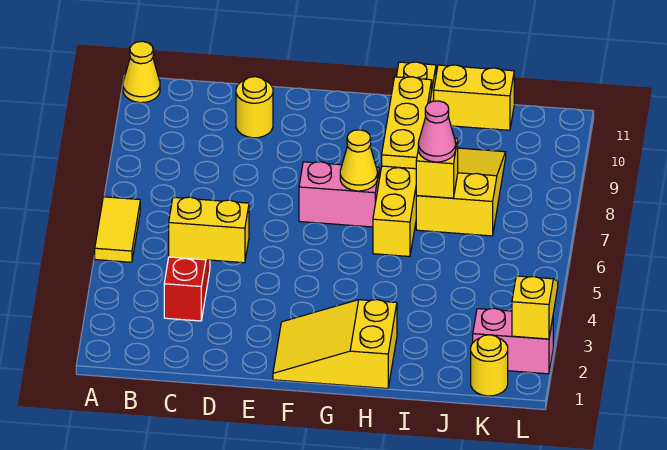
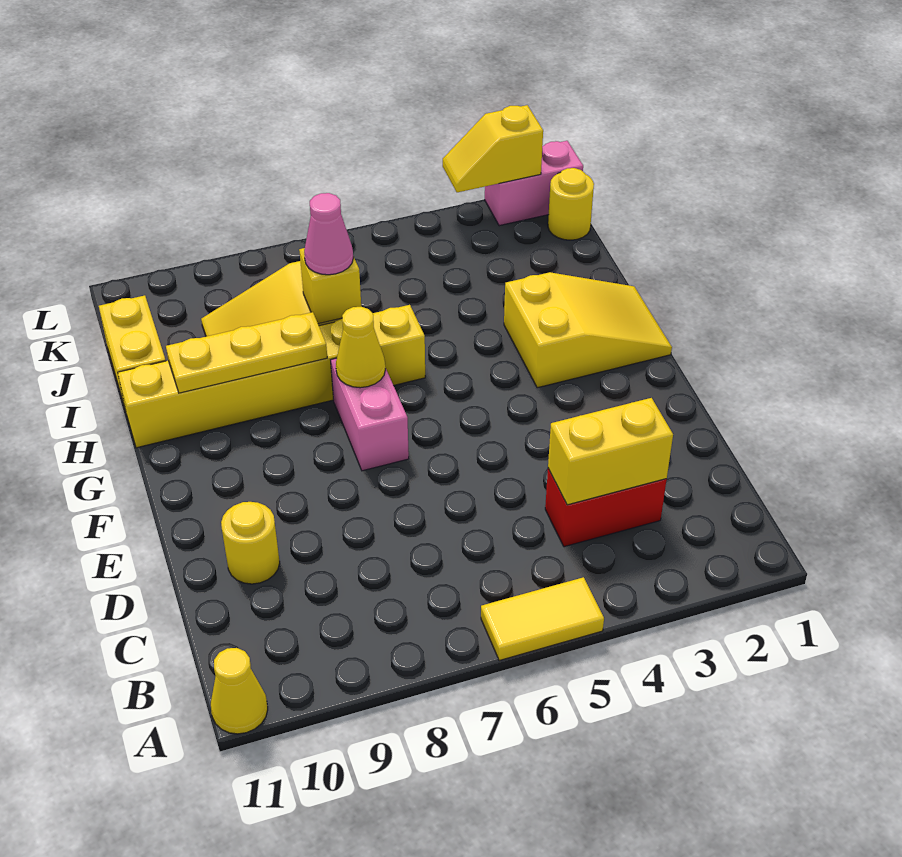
yellow 1x2 brick [169,197,249,263] -> yellow 1x2 brick turned to [548,398,673,505]
yellow 2x3 slope [273,300,397,388] -> yellow 2x3 slope turned to [504,272,672,388]
pink 1x2 brick [473,308,553,374] -> pink 1x2 brick turned to [485,141,583,226]

